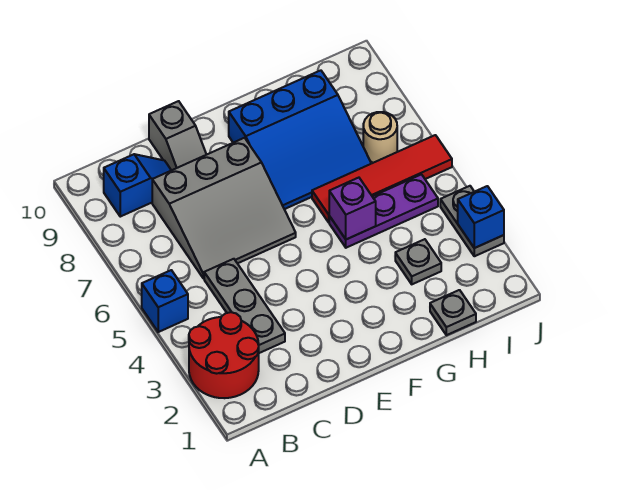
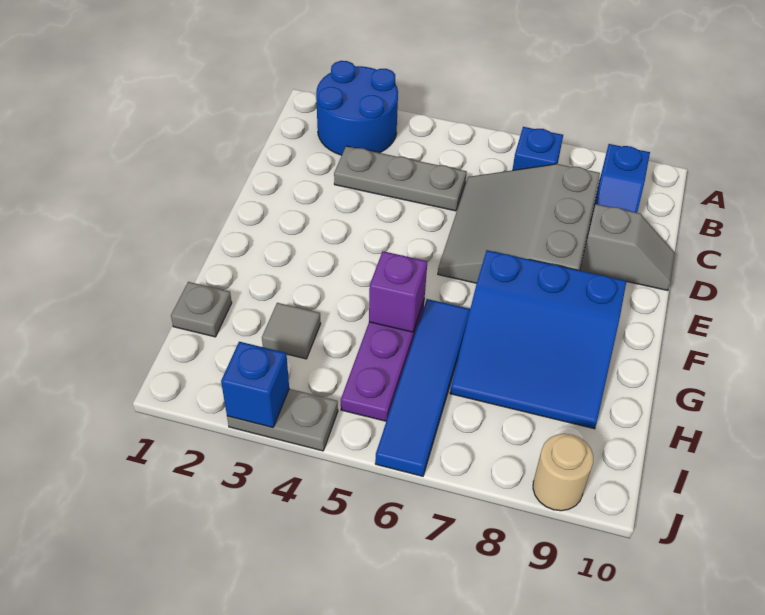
red 2x2 round brick [189,312,259,398] -> blue 2x2 round brick [316,61,398,155]
blue 1x1 brick [142,270,188,332] -> blue 1x1 brick moved to [513,127,563,170]
grey 1x2 slope [149,101,206,170] -> grey 1x2 slope turned to [580,204,675,291]
blue 3x3 slope [229,70,371,209] -> blue 3x3 slope turned to [450,250,627,429]
red 1x4 tile [312,135,452,222] -> blue 1x4 tile [375,299,470,476]
grey 1x1 plate [395,239,441,284] -> grey 1x1 tile [262,303,321,359]
tan 1x1 round brick [363,112,397,163] -> tan 1x1 round brick moved to [533,434,593,511]

